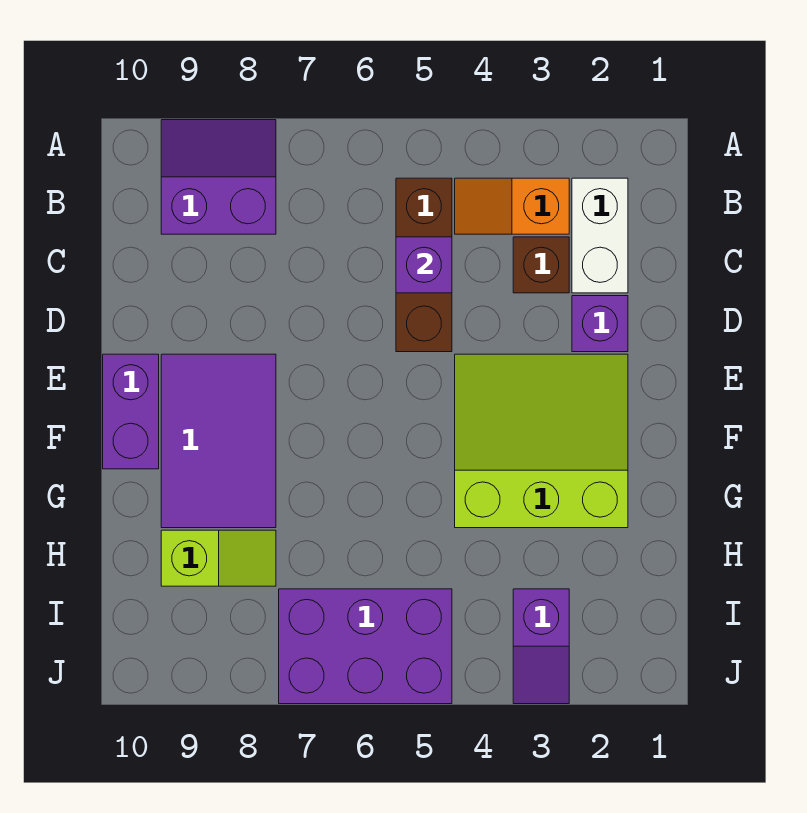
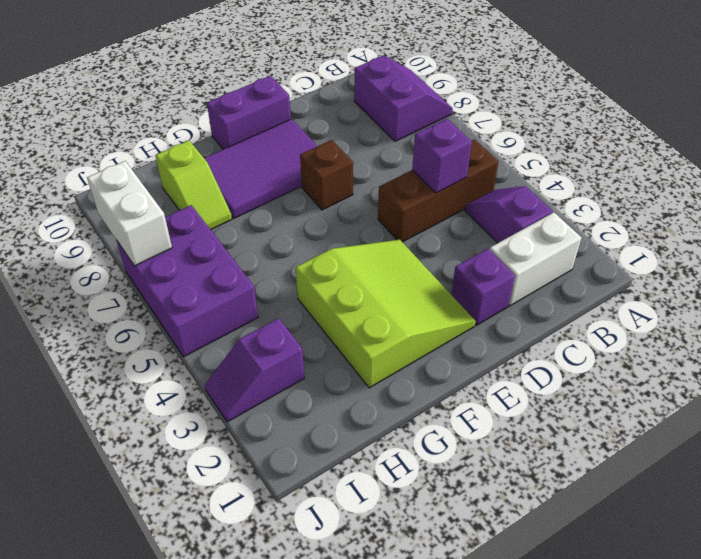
orange 1x2 slope [455,178,569,234] -> purple 1x2 slope [465,186,553,243]
brown 1x1 brick [513,237,569,293] -> brown 1x1 brick moved to [300,140,353,210]
none -> white 1x2 brick [87,161,172,266]

